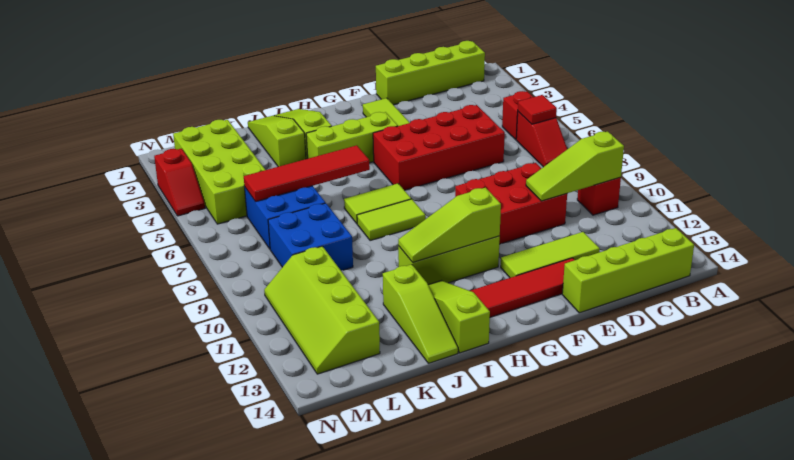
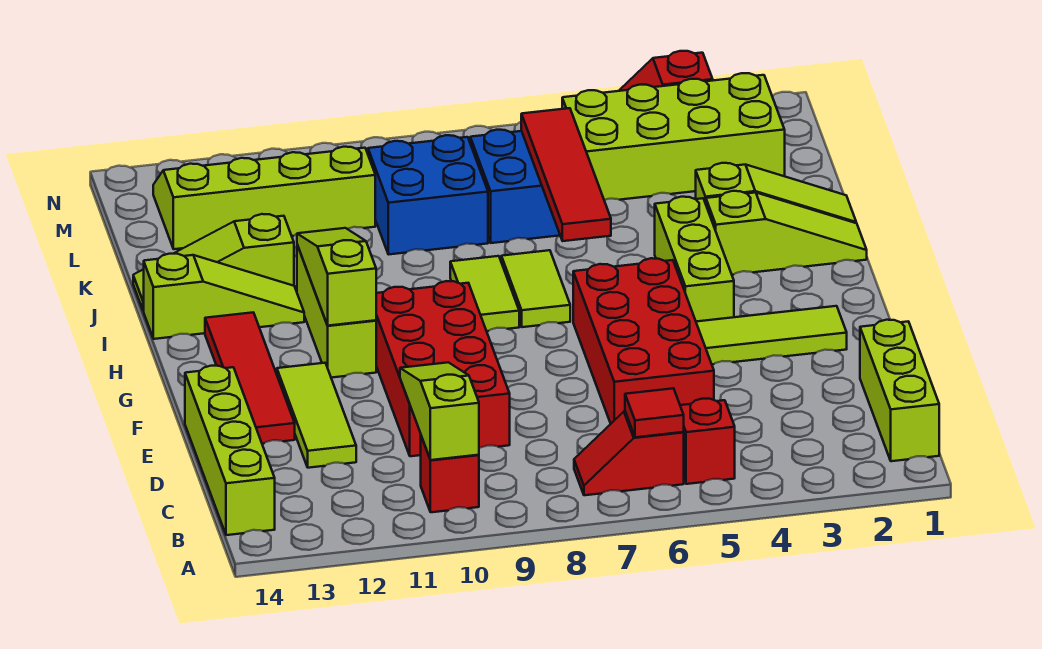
lime 1x4 brick [376,41,485,105] -> lime 1x3 brick [860,320,939,461]
red 2x3 brick [455,163,567,244] -> red 2x4 brick [376,281,510,456]

